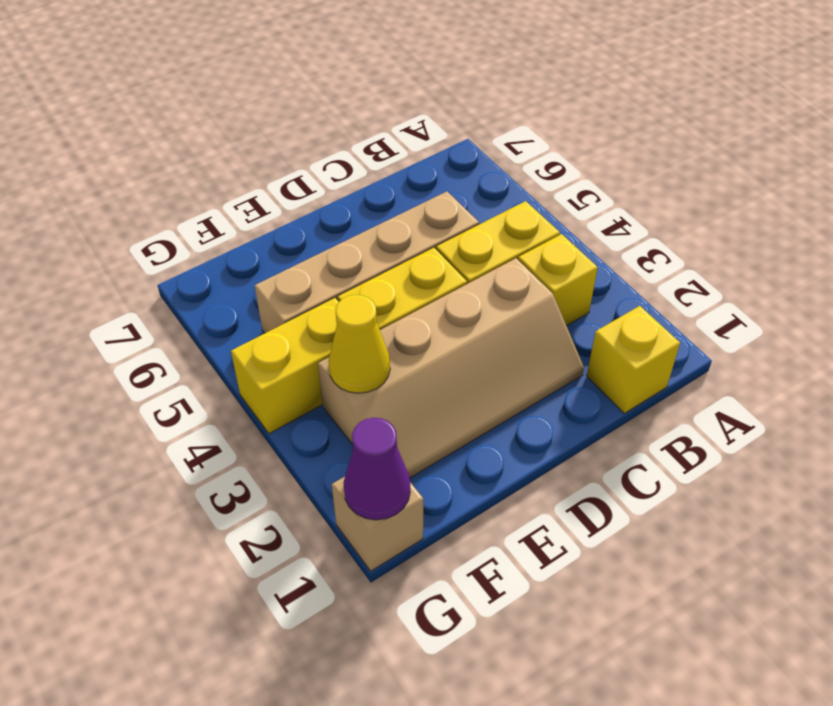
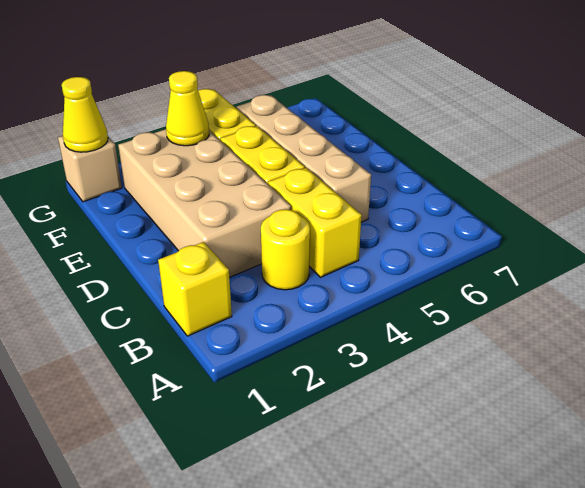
yellow 1x1 brick [518,234,598,326] -> yellow 1x1 round brick [261,209,310,290]
tan 2x4 slope [318,258,584,478] -> tan 2x4 brick [118,129,291,277]
purple 1x1 cone [344,418,410,520] -> yellow 1x1 cone [62,77,108,152]

